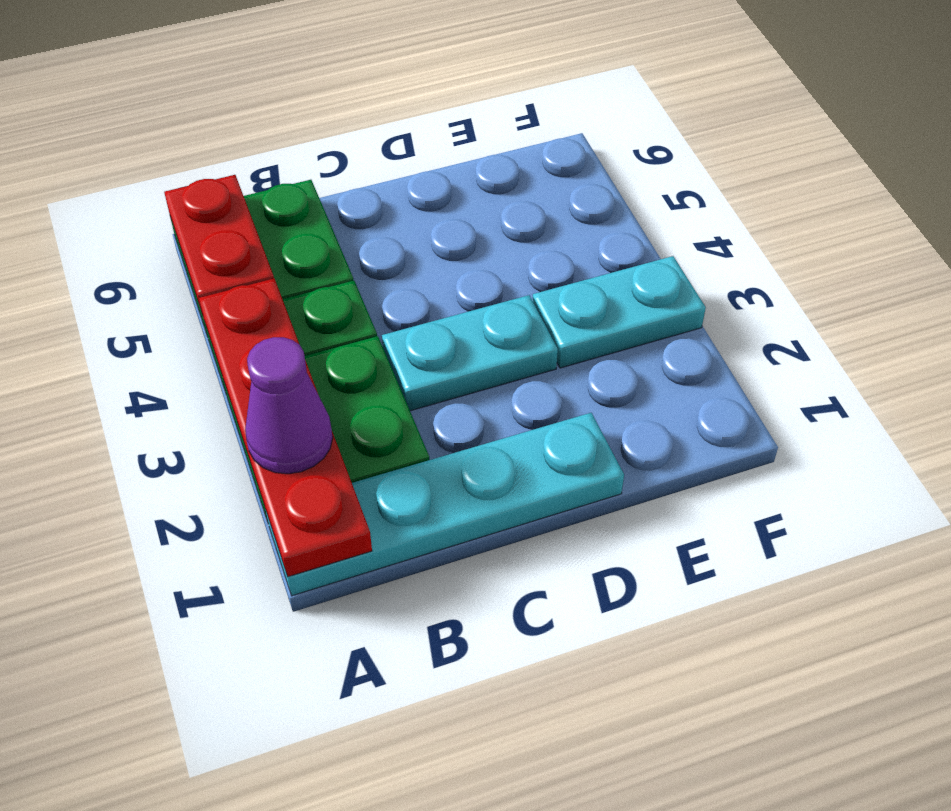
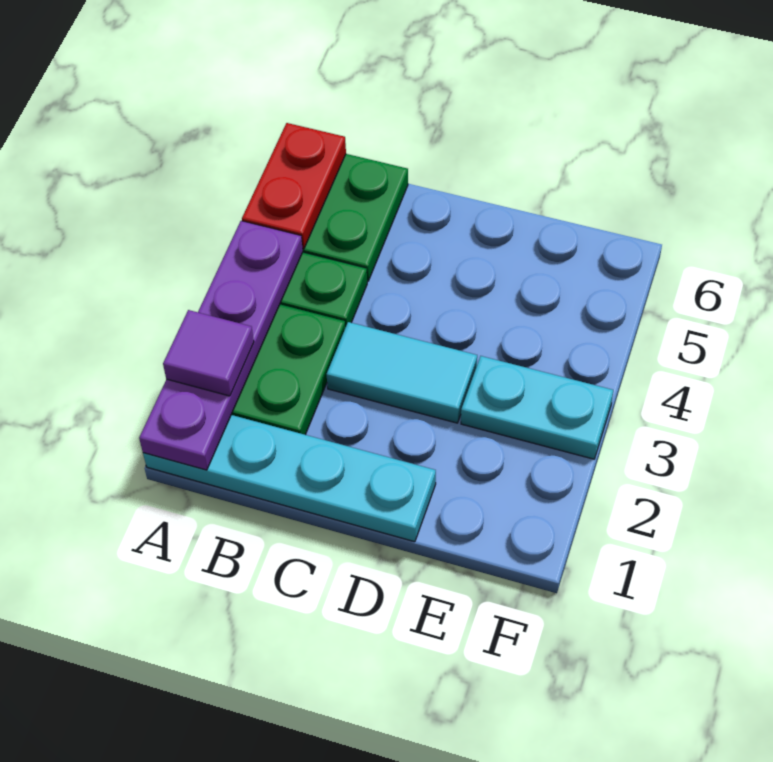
red 1x4 plate [199,279,372,577] -> purple 1x4 plate [139,221,303,470]
purple 1x1 cone [245,337,333,474] -> purple 1x1 tile [163,310,254,396]
cyan 1x2 plate [382,295,558,411] -> cyan 1x2 tile [326,322,477,423]

